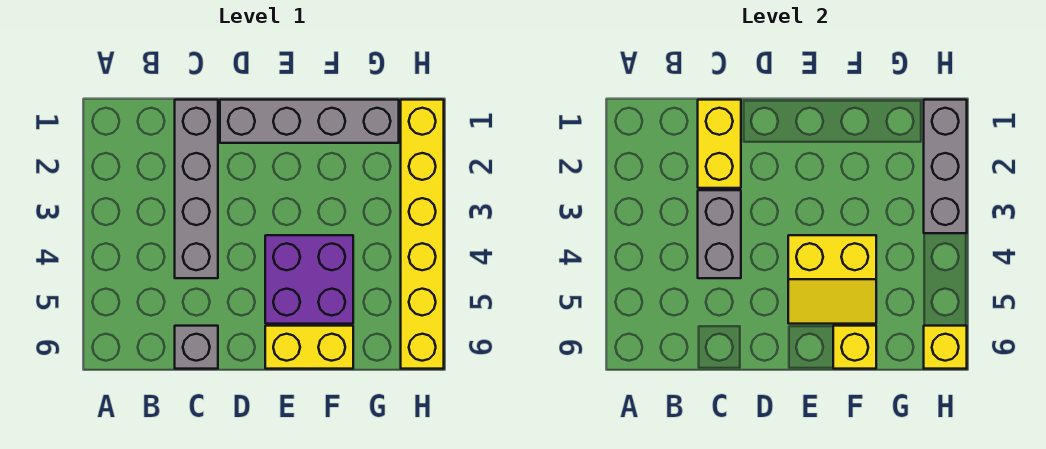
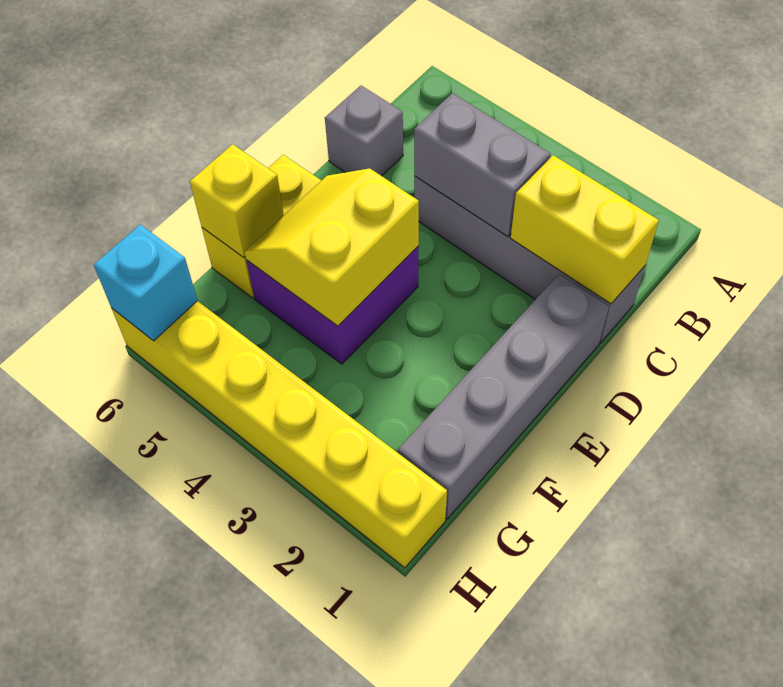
grey 1x3 brick [924,100,967,233] -> none
yellow 1x1 brick [924,326,967,369] -> cyan 1x1 brick [94,224,197,341]

